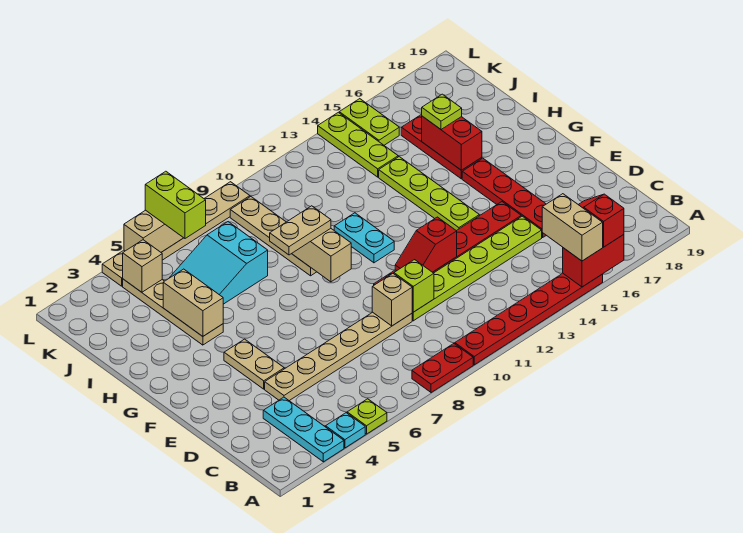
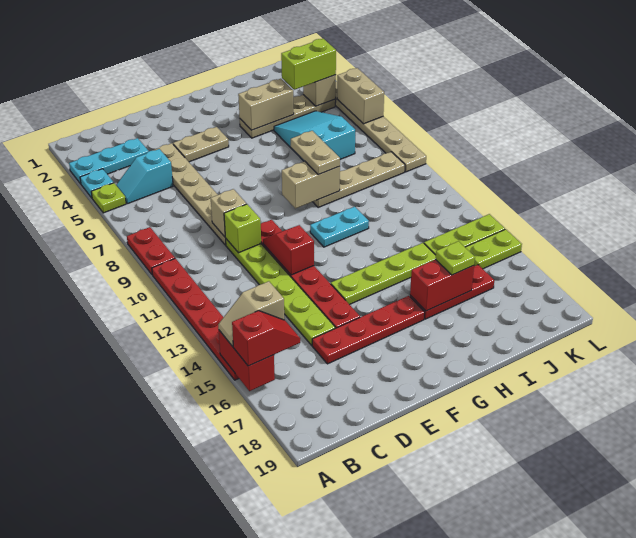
tan 1x2 brick [542,194,603,261] -> tan 1x2 slope [218,281,284,347]
none -> cyan 1x2 slope [116,149,173,204]
lime 1x2 brick [145,171,206,238] -> lime 1x2 brick moved to [281,39,336,90]

